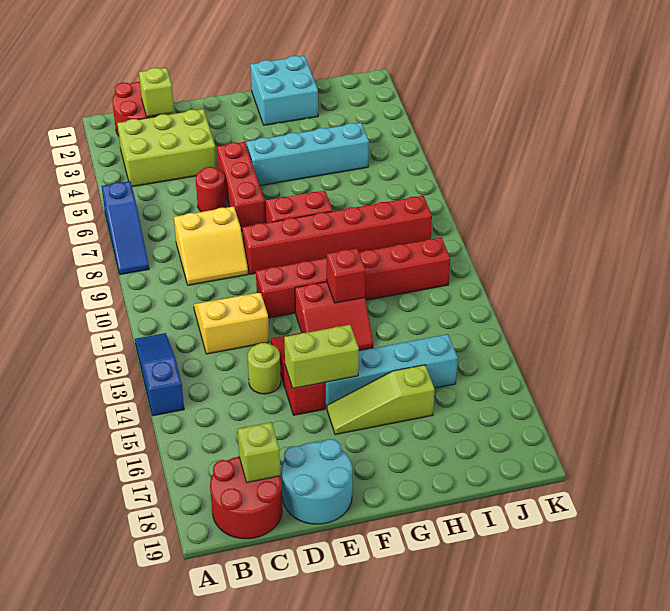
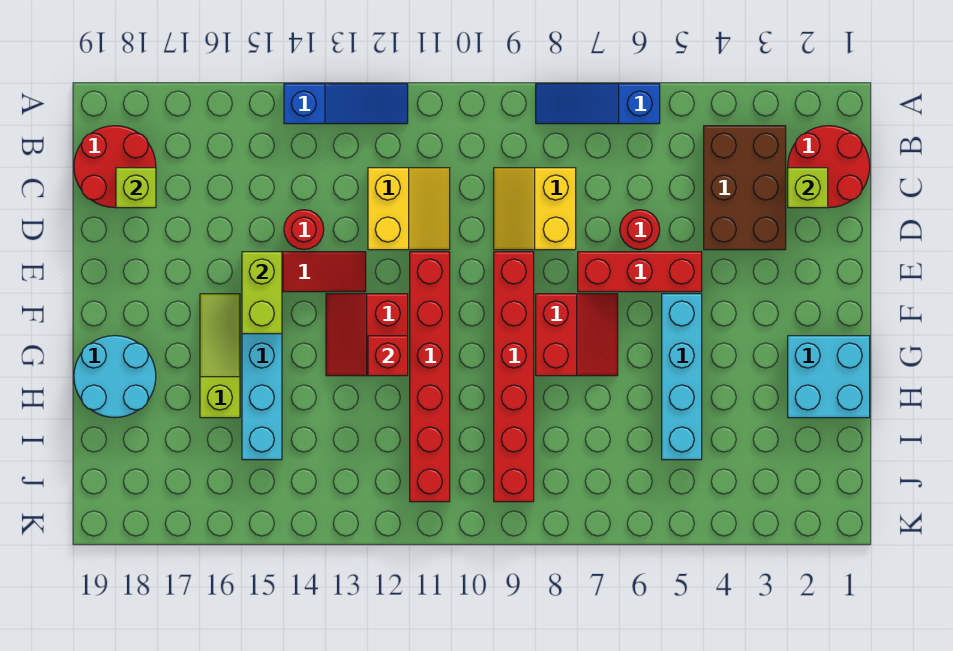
lime 2x3 brick [117,109,217,187] -> brown 2x3 brick [704,126,786,250]
lime 1x1 round brick [247,343,281,394] -> red 1x1 round brick [284,210,324,250]
cyan 2x2 round brick [282,439,352,524] -> cyan 2x2 round brick moved to [74,336,156,418]

